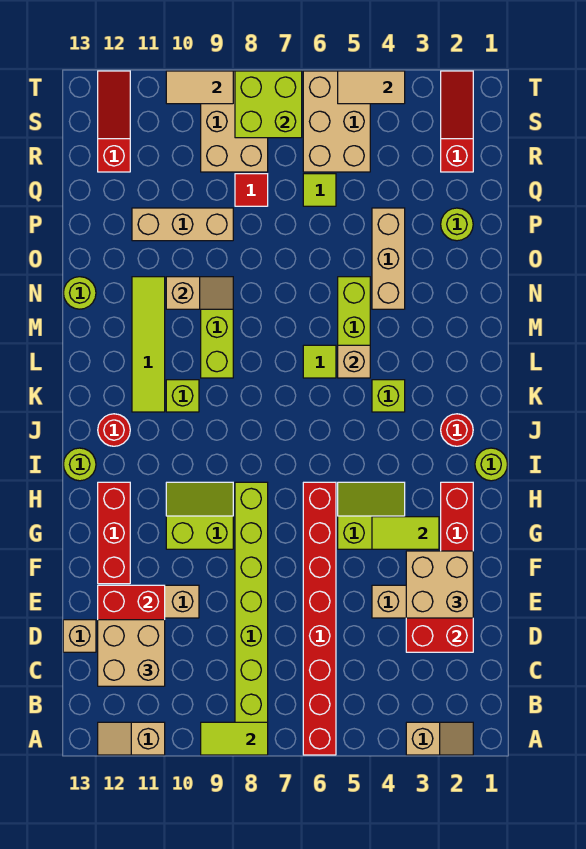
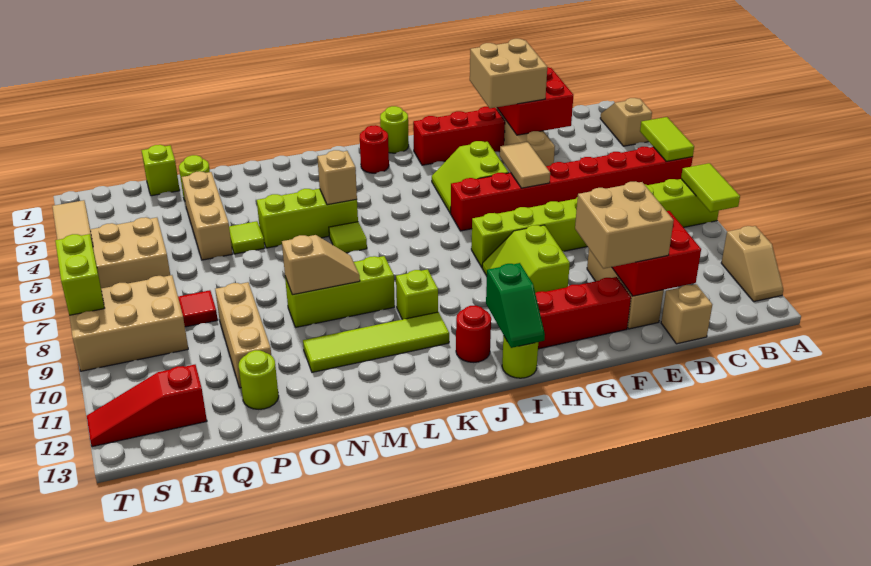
tan 2x2 brick [98,620,165,686] -> tan 2x2 brick moved to [575,181,674,269]
lime 1x2 tile [372,517,439,549] -> lime 1x2 tile moved to [640,117,694,161]
none -> green 1x2 slope [486,263,545,348]
lime 1x1 brick [372,380,405,412] -> lime 1x1 brick moved to [142,145,180,196]
tan 1x3 brick [372,208,405,309] -> tan 1x3 brick turned to [182,172,233,260]
tan 1x2 slope [166,277,233,309] -> tan 1x2 slope turned to [282,235,360,295]
lime 1x1 round brick [63,277,96,309] -> lime 1x1 round brick moved to [239,350,279,409]
lime 1x1 tile [303,174,336,206] -> lime 1x1 tile moved to [229,221,265,254]
red 1x3 slope [441,71,473,172] -> none
lime 2x2 brick [235,71,302,138] -> lime 1x2 brick [55,234,104,315]
tan 1x2 tile [166,71,233,104] -> tan 1x2 tile moved to [500,141,550,188]

